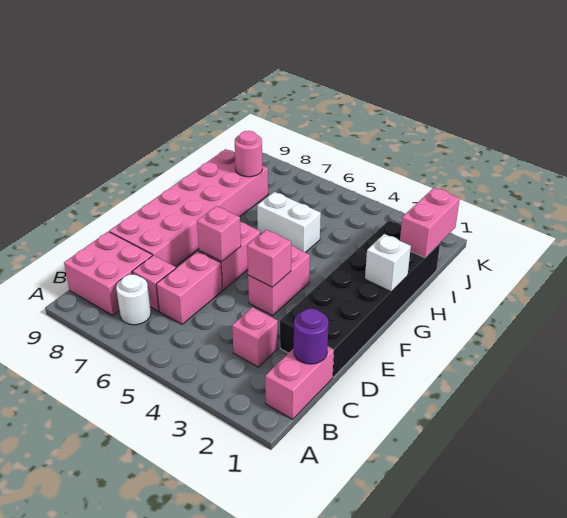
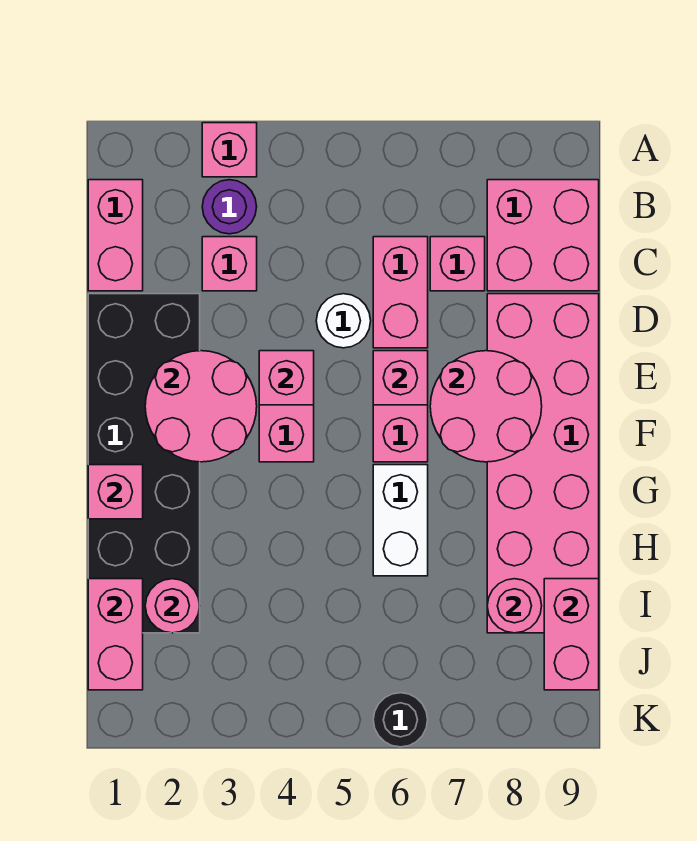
none -> pink 1x1 brick [202,123,257,177]
white 1x1 round brick [116,274,151,325] -> white 1x1 round brick moved to [316,294,371,348]
purple 1x1 round brick [294,309,329,364] -> purple 1x1 round brick moved to [202,180,257,234]
none -> pink 2x2 round brick [145,351,257,462]
none -> pink 2x2 round brick [430,351,542,462]
white 1x1 brick [365,234,411,292] -> pink 1x1 brick [88,465,143,519]
white 1x2 brick [257,192,321,252] -> white 1x2 brick turned to [373,465,428,576]
none -> pink 1x1 round brick [145,579,200,633]
none -> pink 1x2 brick [544,579,599,690]
none -> black 1x1 round brick [373,693,428,747]

